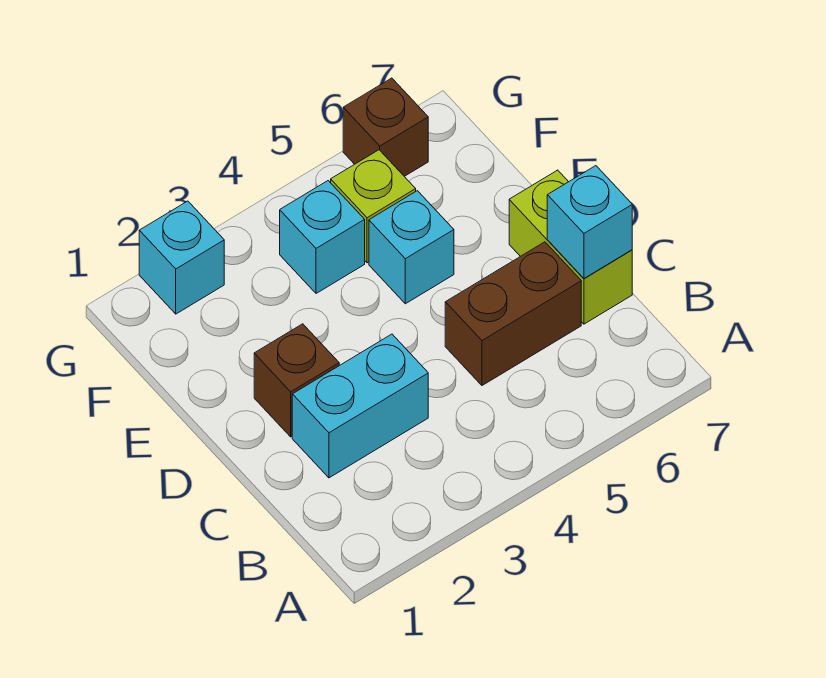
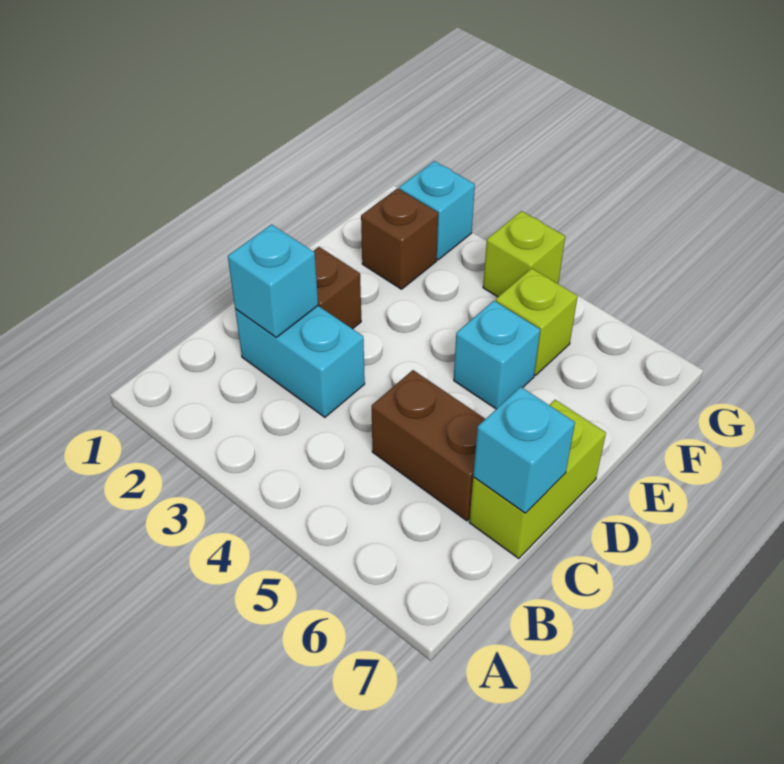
cyan 1x1 brick [280,181,365,293] -> cyan 1x1 brick moved to [228,224,318,337]
none -> lime 1x1 brick [483,211,565,297]
brown 1x1 brick [343,78,428,176] -> brown 1x1 brick moved to [361,188,438,289]

